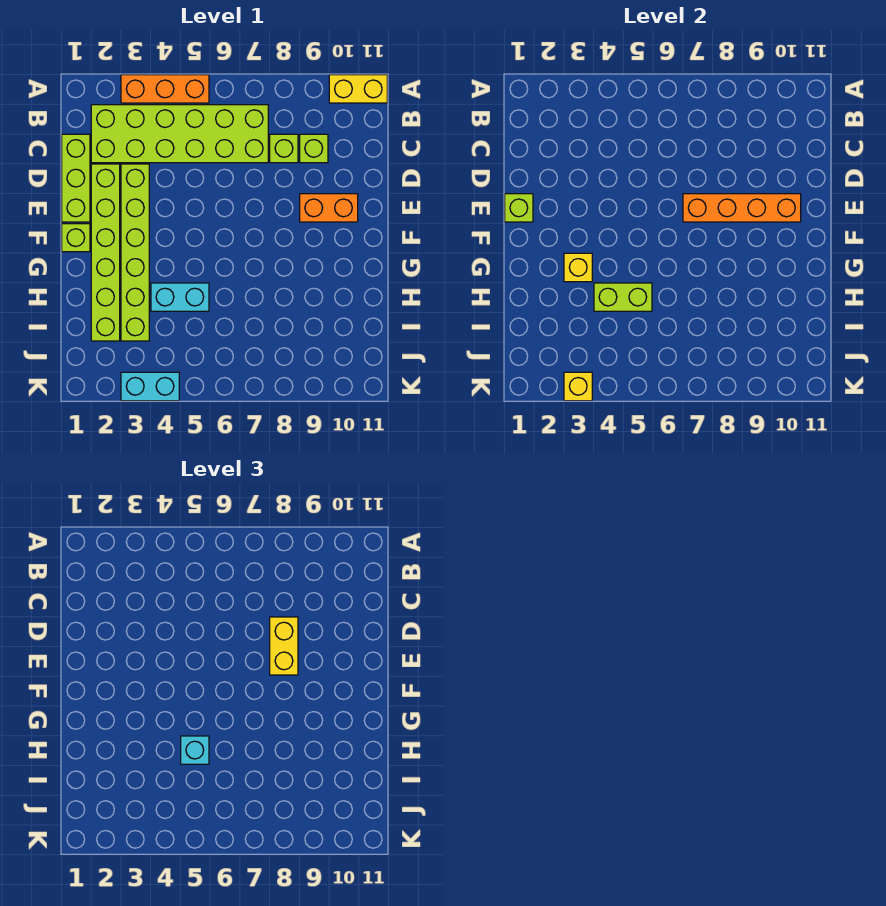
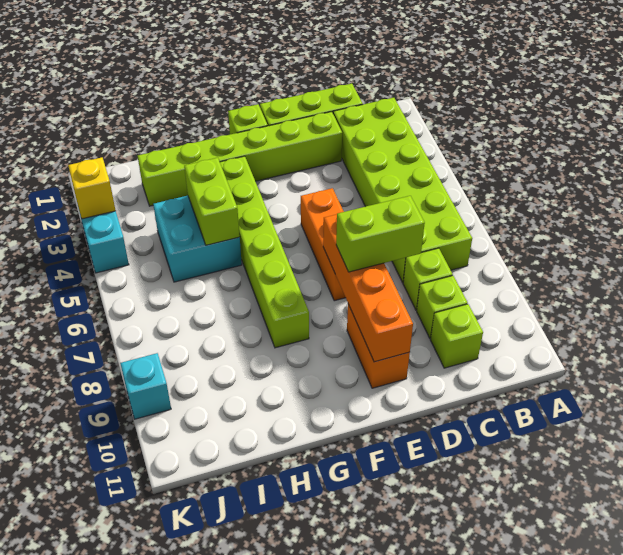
orange 1x3 brick [121,75,209,103] -> orange 1x3 brick moved to [301,188,346,301]
yellow 1x2 brick [329,75,387,103] -> none
lime 1x6 brick [121,164,149,341] -> lime 1x6 brick turned to [220,156,309,348]
yellow 1x2 brick [270,617,298,675] -> lime 1x2 brick [336,196,425,272]
lime 1x1 brick [505,194,533,222] -> lime 1x1 brick moved to [430,304,483,368]
yellow 1x1 brick [564,253,592,282] -> none
cyan 1x2 brick [151,283,209,311] -> cyan 2x2 brick [153,196,242,282]
cyan 1x1 brick [181,736,209,764] -> cyan 1x1 brick moved to [120,353,171,419]

